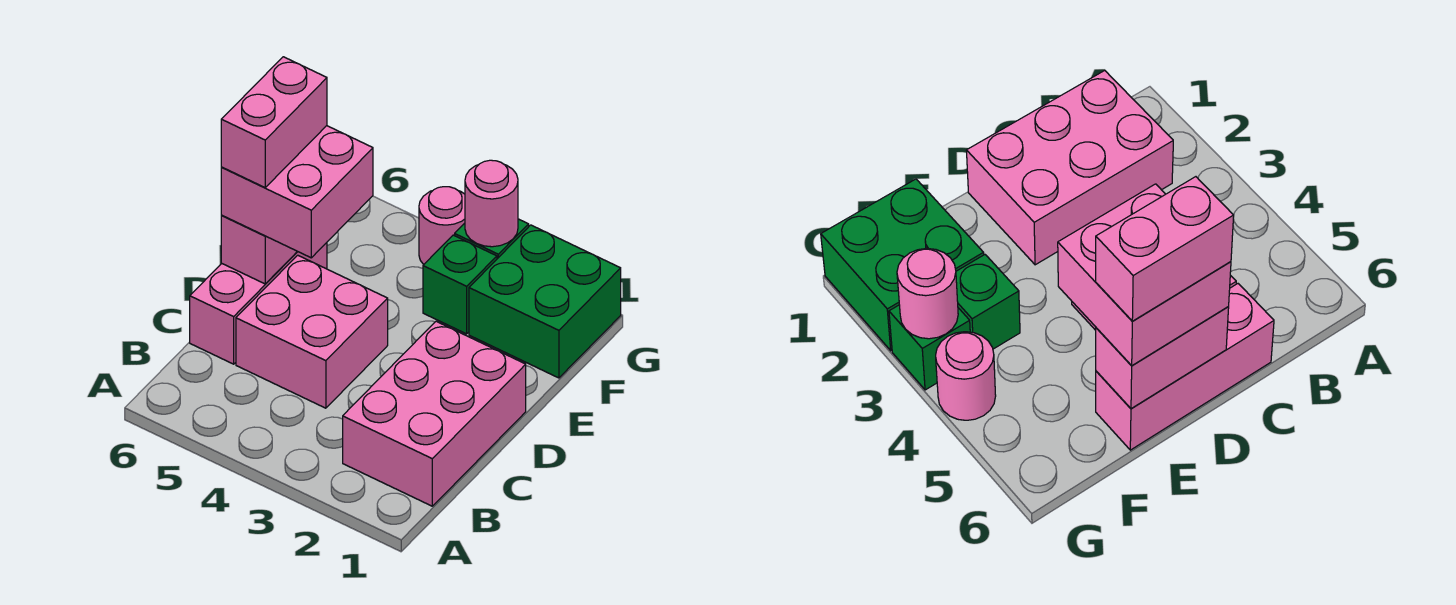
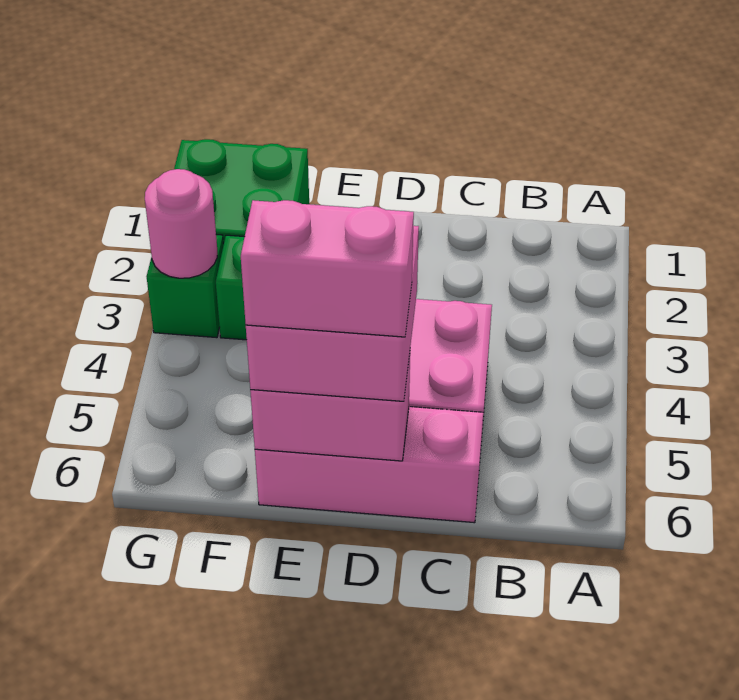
pink 2x3 brick [343,321,526,506] -> none
pink 1x1 round brick [419,187,465,265] -> none

